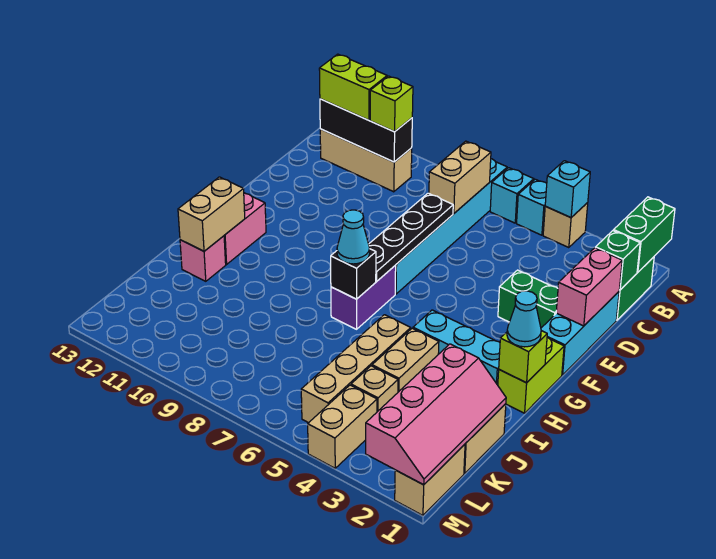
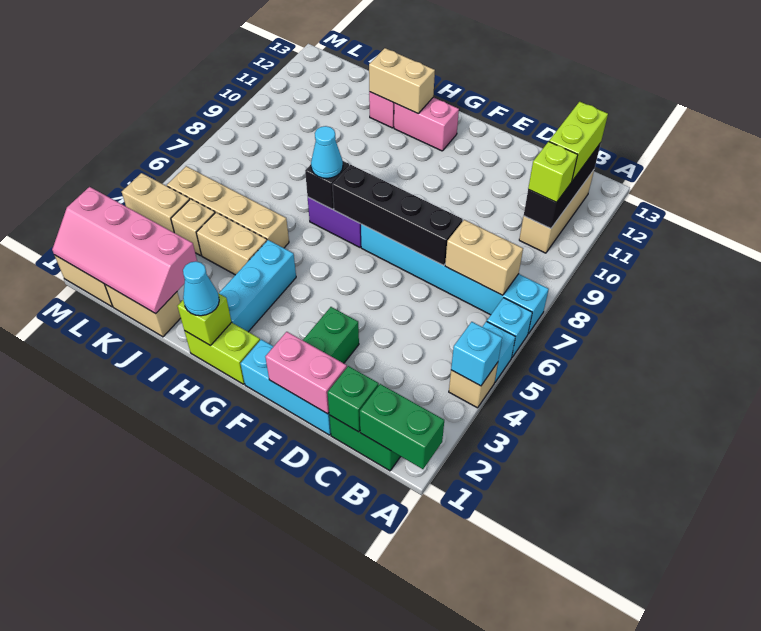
black 1x4 plate [369,193,453,281] -> black 1x4 brick [332,165,463,265]

